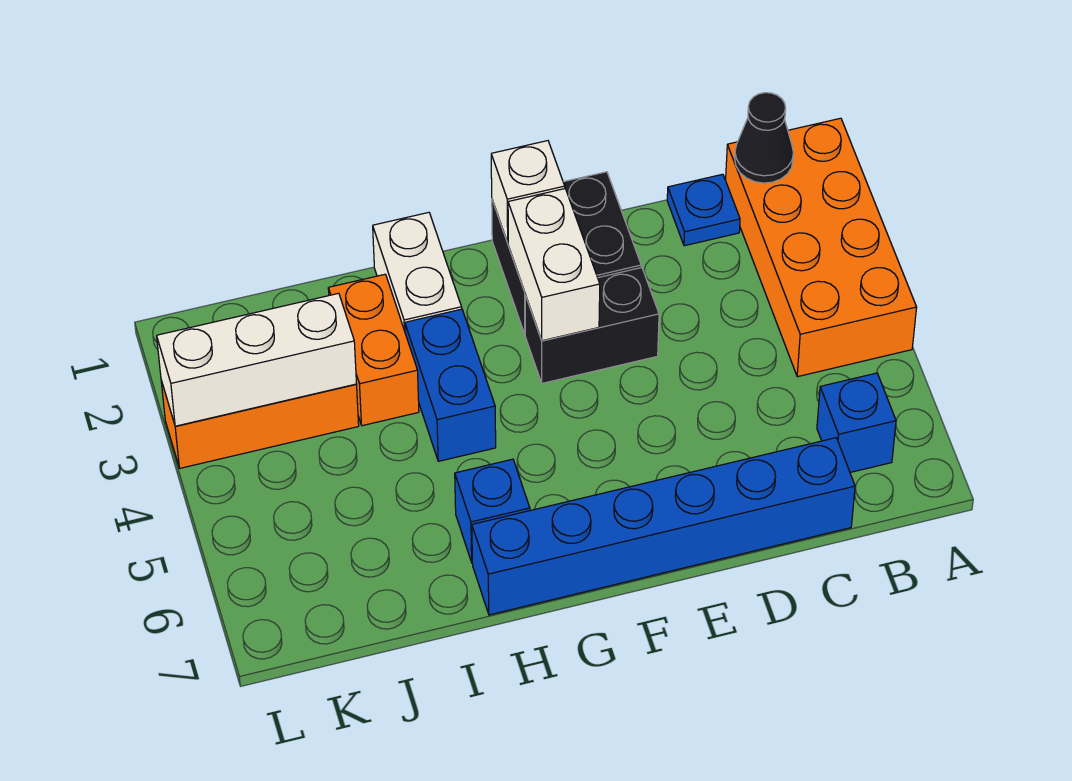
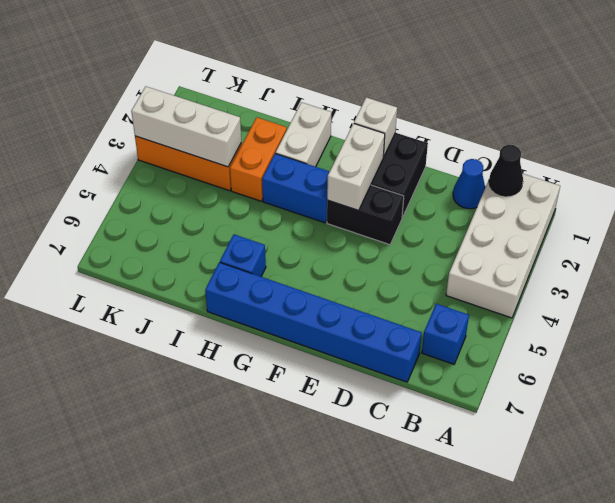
orange 2x4 brick [726,118,917,377] -> white 2x4 brick [446,174,560,318]
blue 1x1 plate [667,174,740,246] -> blue 1x1 cone [453,159,485,209]
blue 1x2 brick [405,309,496,461] -> blue 1x2 brick turned to [262,153,330,223]

